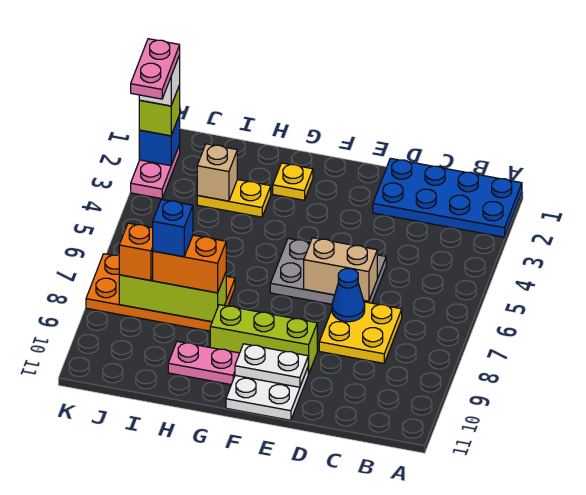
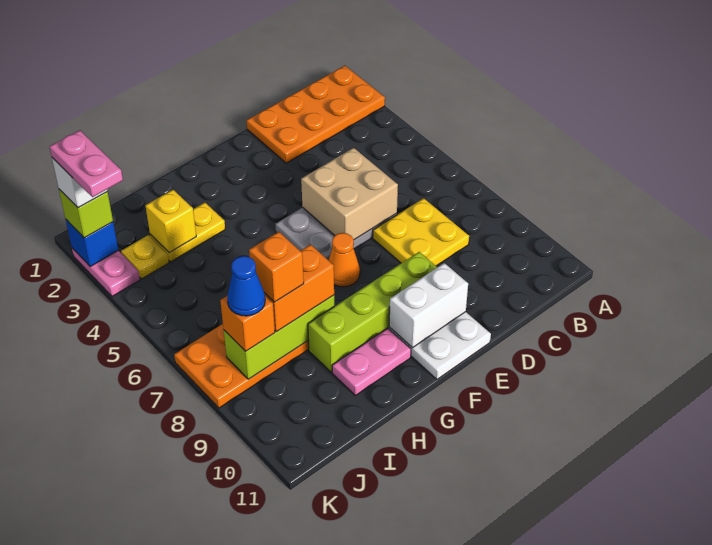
blue 2x4 plate [373,158,522,237] -> orange 2x4 plate [247,66,385,163]
tan 1x2 brick [304,238,377,301] -> tan 2x2 brick [301,148,398,240]
blue 1x1 cone [332,269,365,322] -> blue 1x1 cone moved to [227,256,265,316]
lime 1x3 brick [210,305,317,374] -> lime 1x4 brick [308,252,437,372]
white 1x2 plate [235,344,308,387] -> white 1x2 brick [389,263,468,348]
none -> orange 1x1 cone [329,233,360,287]
yellow 1x1 plate [273,163,313,200] -> yellow 1x1 plate moved to [121,235,169,279]
tan 1x1 brick [197,144,237,201] -> yellow 1x1 brick [145,190,196,253]
blue 1x1 brick [153,199,193,257] -> orange 1x1 brick [249,232,304,302]

